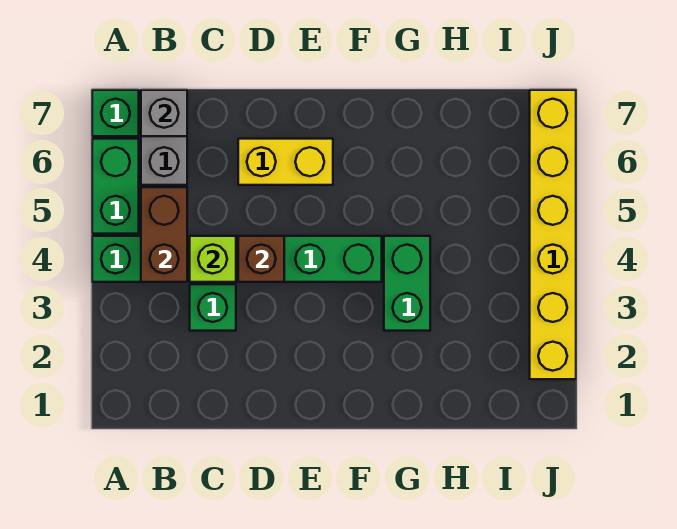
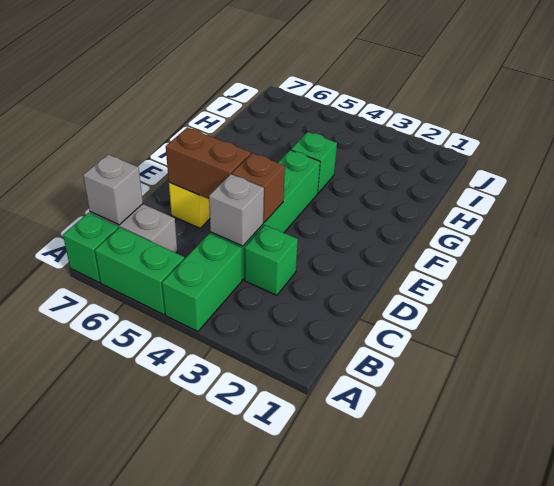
brown 1x2 brick [141,187,187,282] -> brown 1x2 brick moved to [166,127,251,199]
lime 1x1 brick [190,236,236,282] -> grey 1x1 brick [209,174,264,246]
green 1x2 brick [384,236,430,331] -> green 1x1 brick [291,132,337,193]
yellow 1x6 brick [530,90,576,379] -> none

